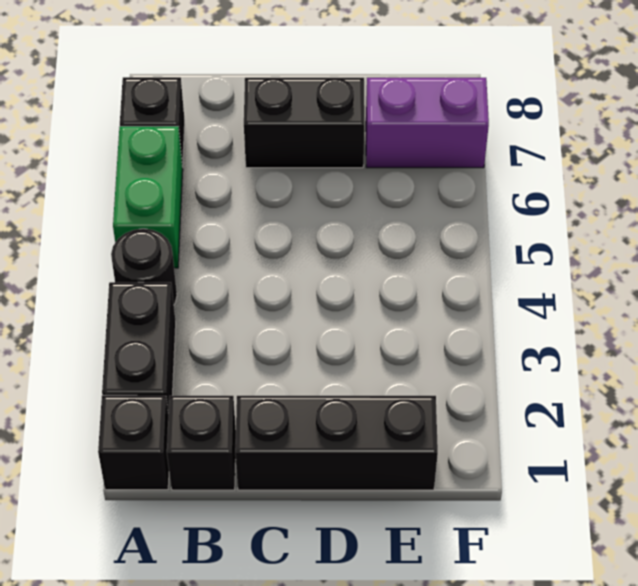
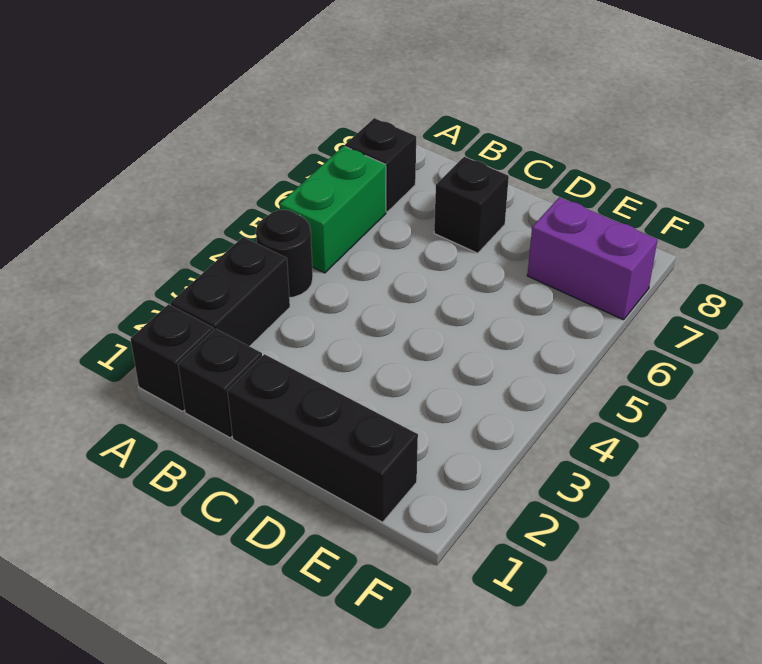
black 1x2 brick [244,78,365,168] -> black 1x1 brick [434,157,509,253]

